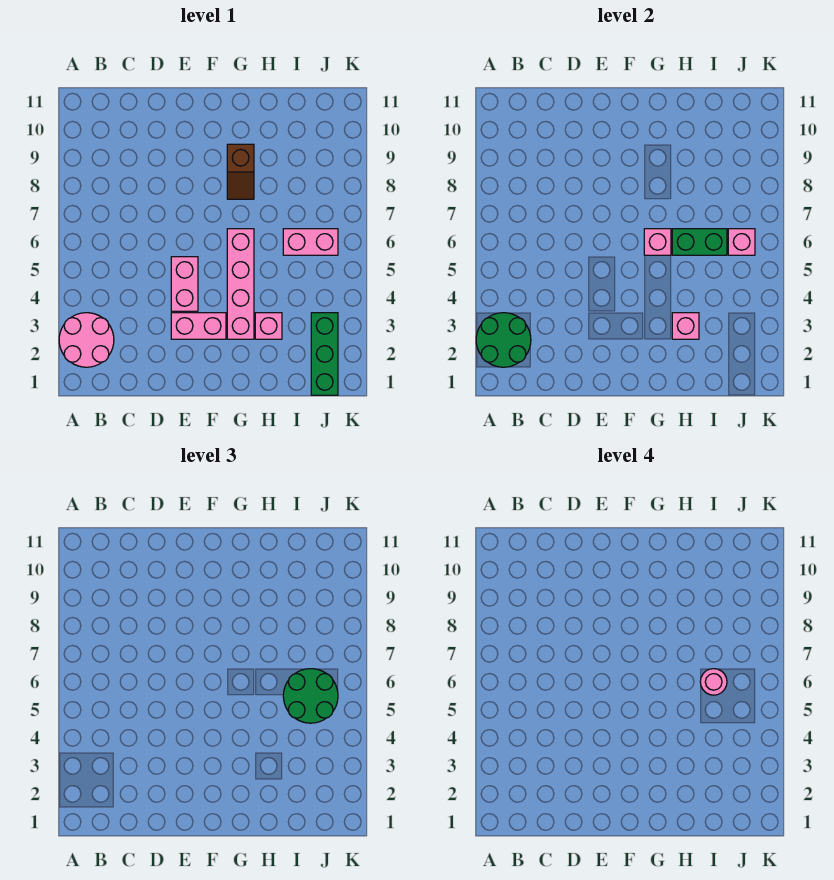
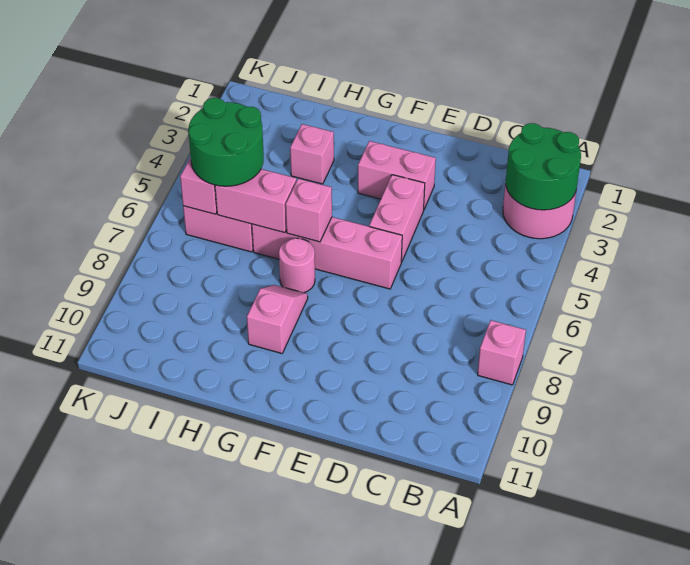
pink 1x4 brick [227,229,254,339] -> pink 1x4 brick turned to [252,217,402,289]
brown 1x2 slope [227,144,254,199] -> pink 1x2 slope [247,285,308,353]
pink 1x1 brick [672,313,699,339] -> pink 1x1 brick moved to [478,320,526,385]
green 1x2 brick [672,229,727,255] -> pink 1x2 brick [215,169,296,233]
pink 1x1 round brick [700,669,727,695] -> pink 1x1 round brick moved to [279,238,315,293]
green 1x3 brick [311,313,338,395] -> none

